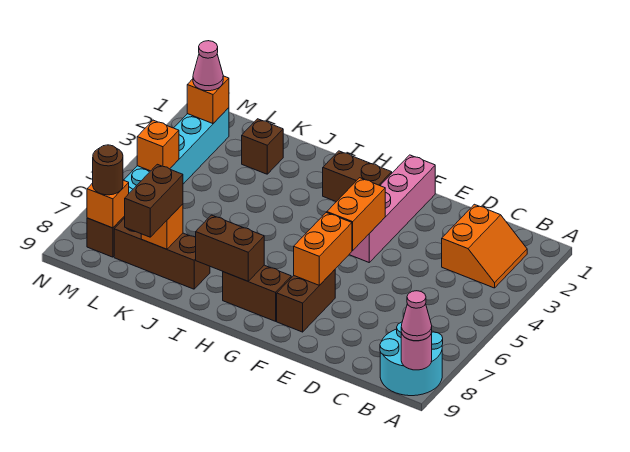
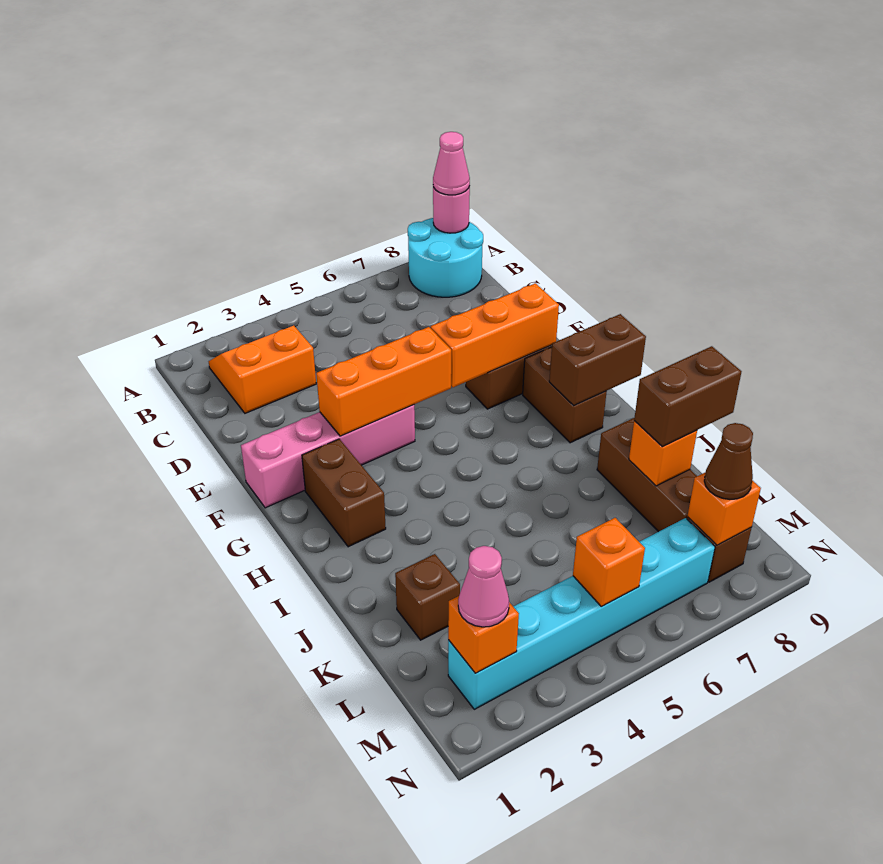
orange 1x2 brick [327,178,385,251] -> orange 1x3 brick [316,327,451,436]
orange 1x2 brick [294,213,352,285] -> orange 1x3 brick [431,283,559,387]
brown 1x2 brick [196,215,264,281] -> brown 1x2 brick turned to [549,314,646,405]
brown 1x1 round brick [93,145,123,195] -> brown 1x1 cone [704,423,753,499]

